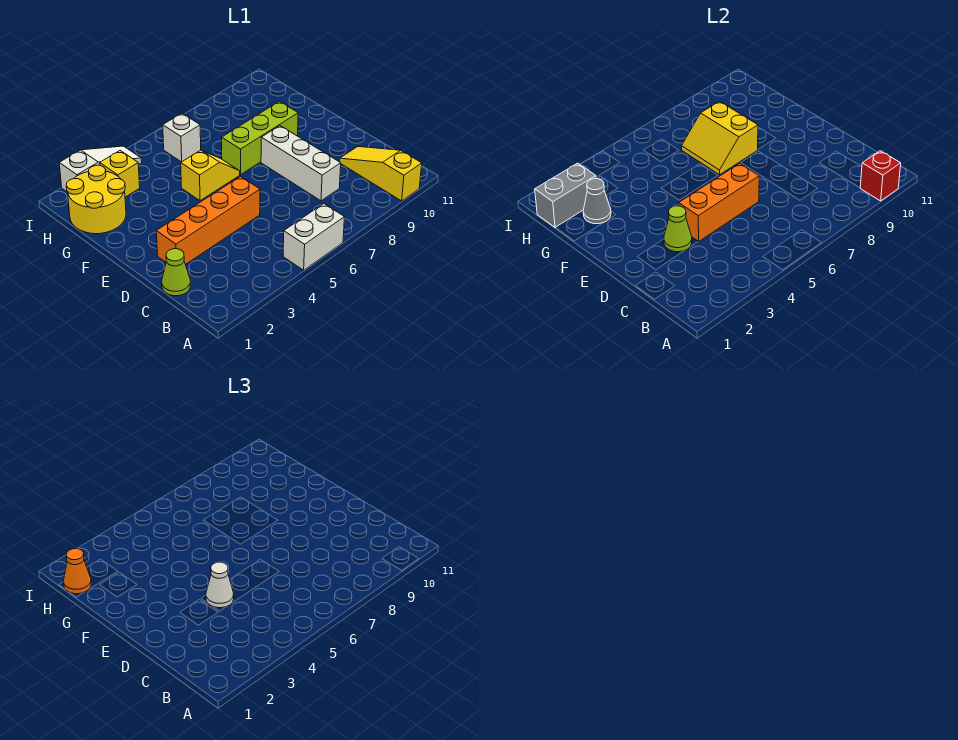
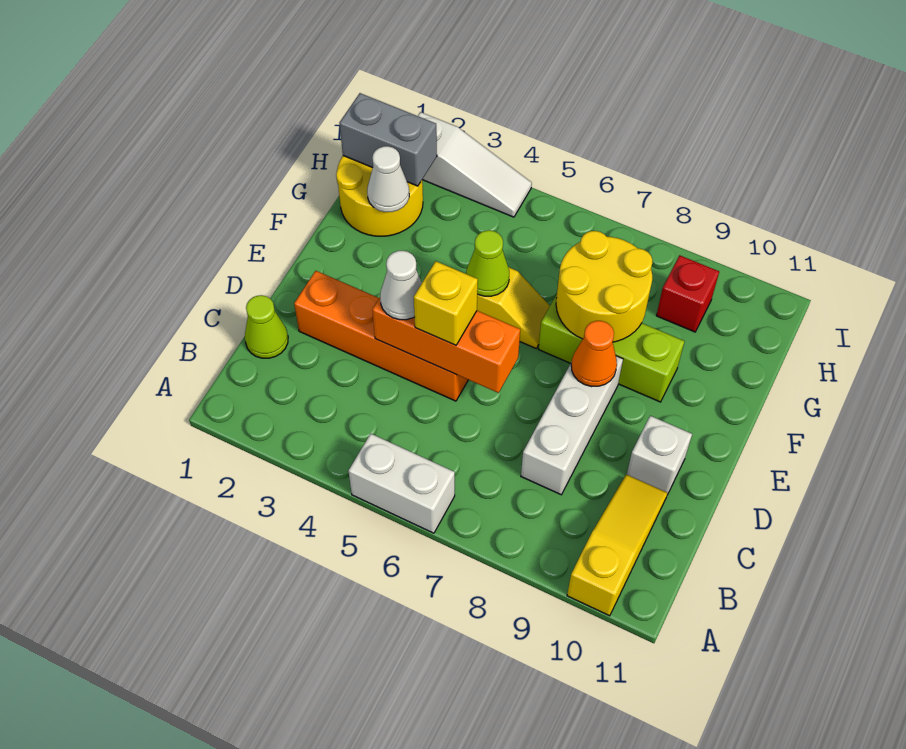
red 1x1 brick [860,151,901,201] -> red 1x1 brick moved to [656,255,719,332]
lime 1x1 cone [664,206,692,252] -> lime 1x1 cone moved to [466,230,509,296]
yellow 2x2 slope [682,101,758,175] -> yellow 2x2 round brick [556,231,652,342]
grey 1x1 cone [583,179,611,224] -> white 1x1 cone [367,146,409,212]
orange 1x1 cone [64,549,91,594] -> orange 1x1 cone moved to [571,321,617,387]
yellow 1x1 brick [100,151,140,197] -> yellow 1x1 brick moved to [414,261,478,345]
white 1x1 brick [163,113,201,162] -> white 1x1 brick moved to [627,416,692,495]

